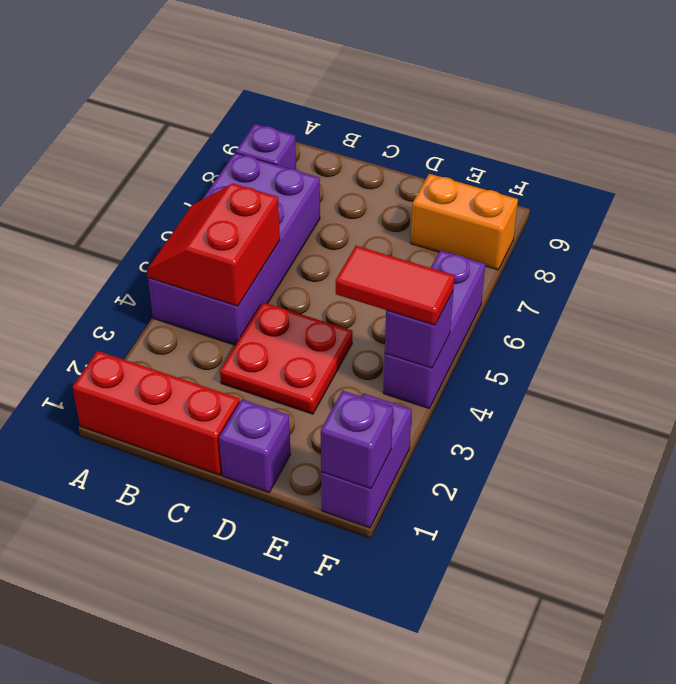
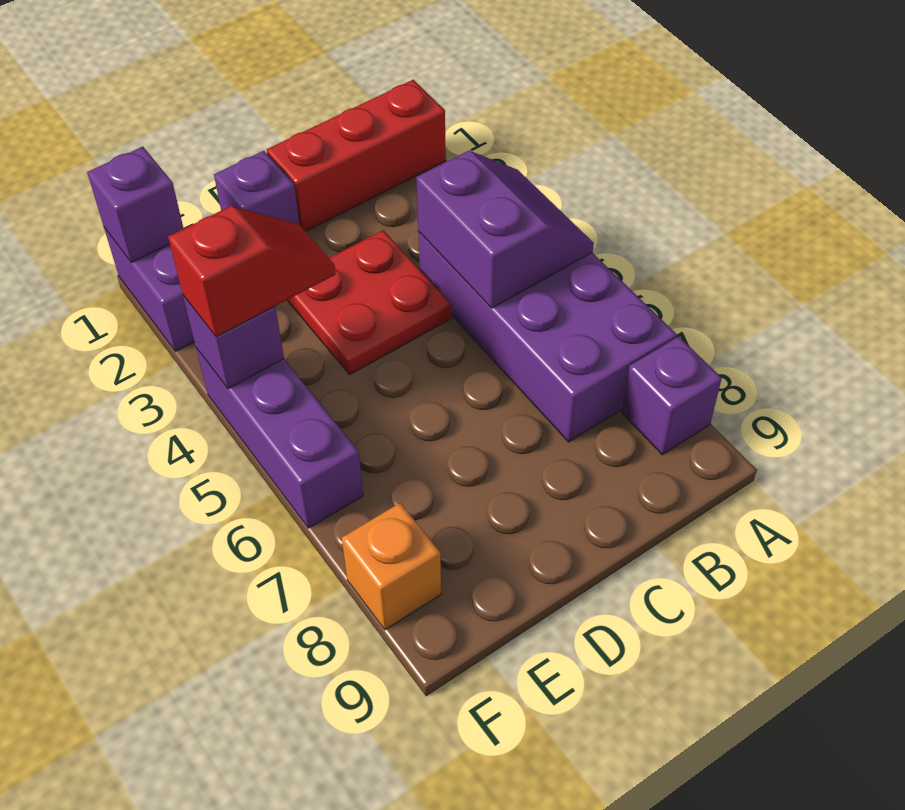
red 2x2 slope [147,184,280,306] -> purple 2x2 slope [416,151,594,308]
red 1x2 tile [336,246,455,325] -> red 1x2 slope [168,206,336,337]
orange 1x2 brick [411,174,518,270] -> orange 1x1 brick [342,503,441,630]

